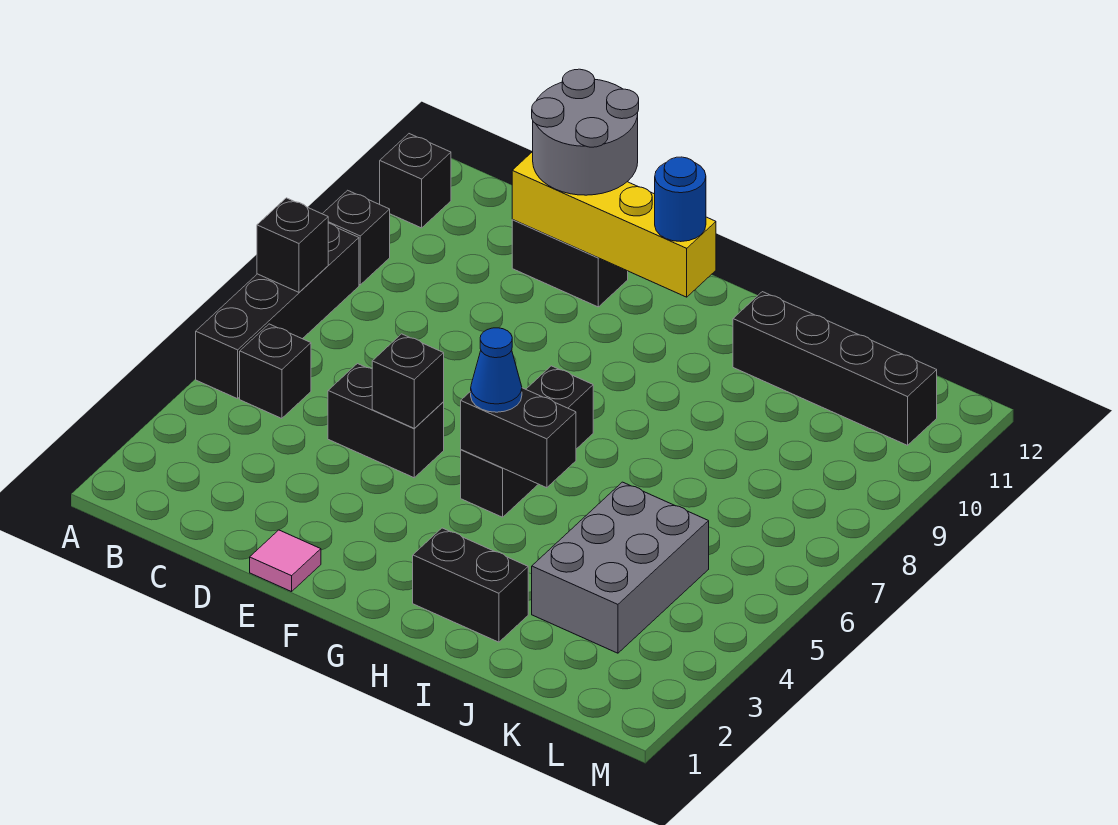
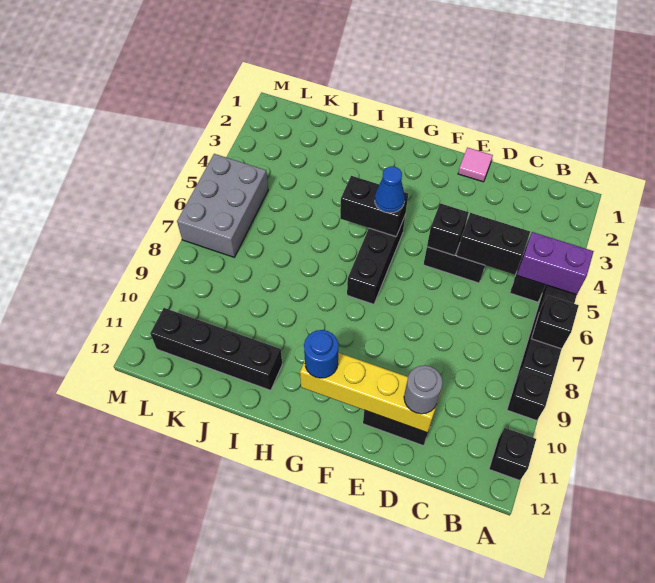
none -> purple 1x2 brick [517,232,594,295]
grey 2x2 round brick [532,69,639,195] -> grey 1x1 round brick [404,365,443,414]
black 1x2 brick [413,528,528,642] -> black 1x2 brick moved to [457,213,530,275]
grey 2x3 brick [532,482,709,653] -> grey 2x3 brick moved to [177,154,268,257]

